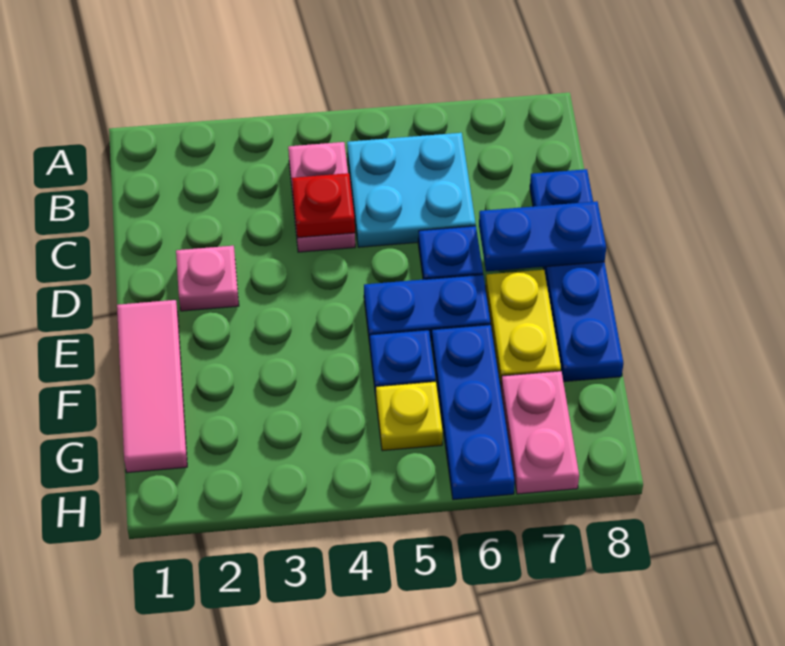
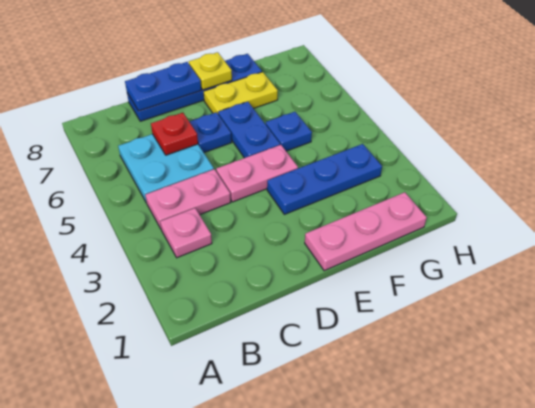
red 1x1 plate [292,173,355,238] -> red 1x1 plate moved to [151,113,198,155]
pink 1x1 plate [176,246,239,311] -> pink 1x1 plate moved to [160,208,212,258]
blue 1x2 plate [479,201,606,272] -> blue 1x2 plate turned to [125,62,201,111]
pink 1x3 tile [117,300,187,473] -> pink 1x3 plate [305,192,427,271]
blue 1x3 plate [432,325,515,500] -> blue 1x3 plate moved to [267,144,382,214]
yellow 1x1 plate [376,382,443,451] -> yellow 1x1 plate moved to [189,52,232,90]
pink 1x2 plate [501,371,579,494] -> pink 1x2 plate moved to [216,145,298,202]

